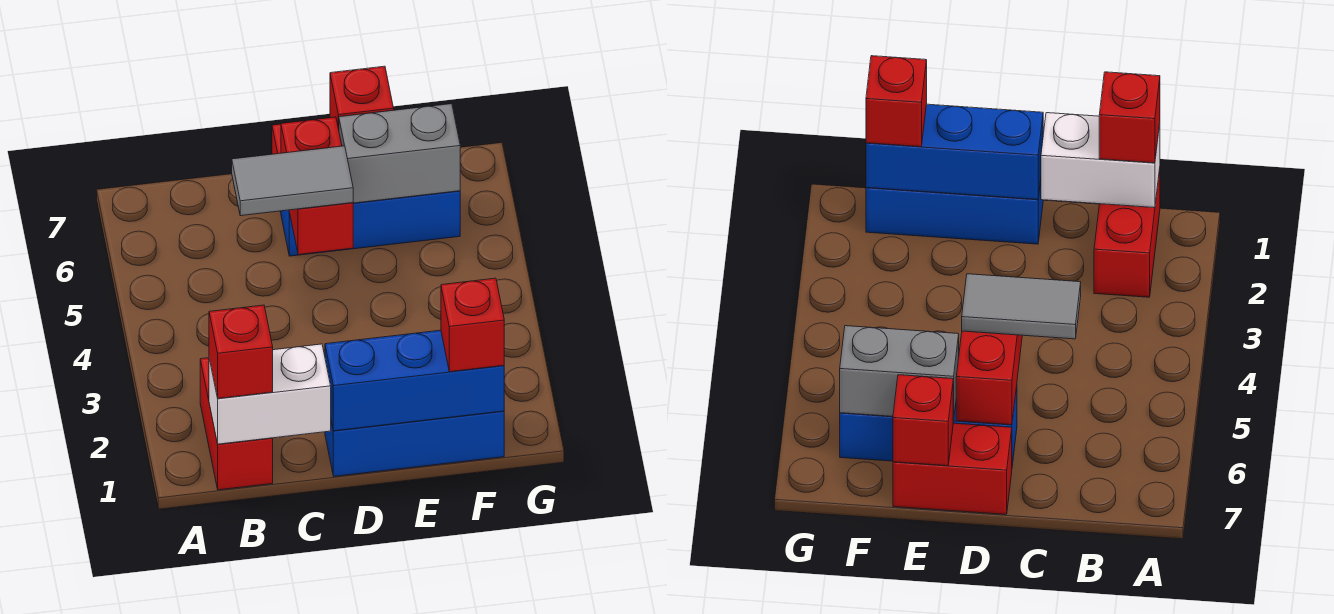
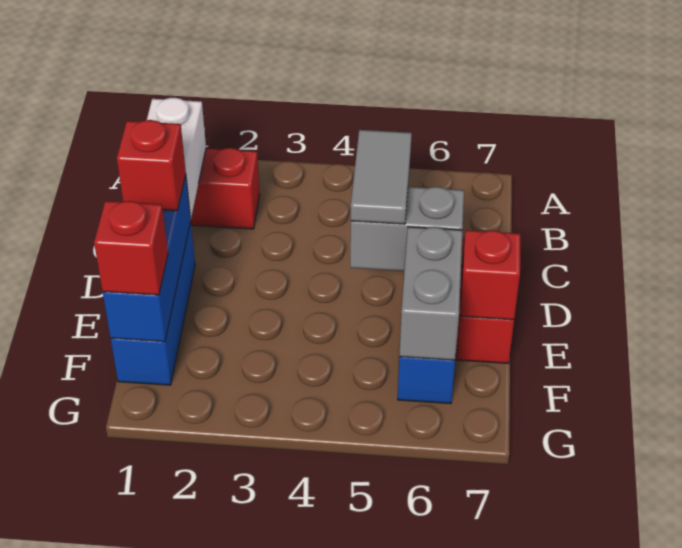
red 1x1 brick [209,305,273,399] -> red 1x1 brick moved to [117,120,186,211]
red 1x2 brick [281,117,353,255] -> grey 1x2 brick [350,187,464,271]

